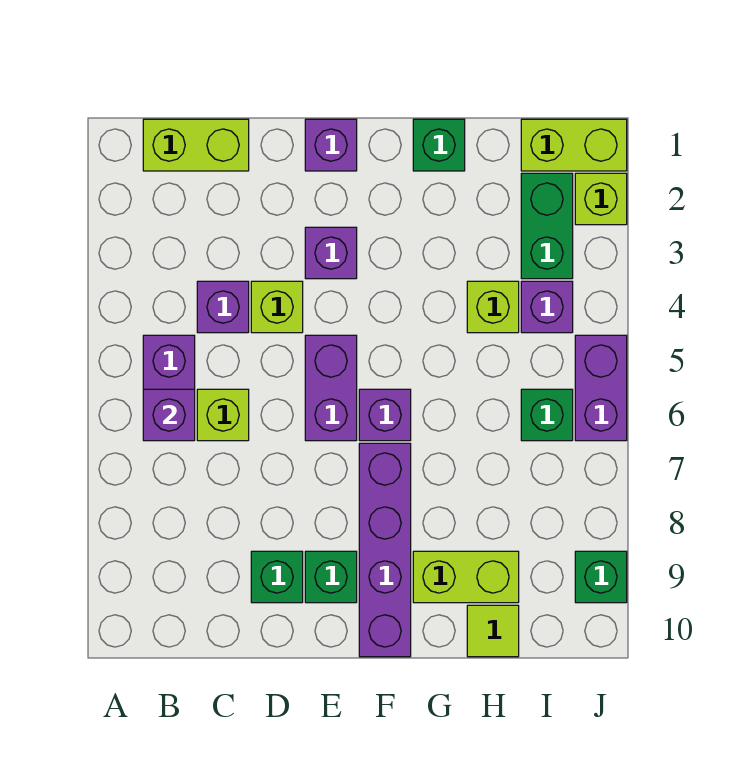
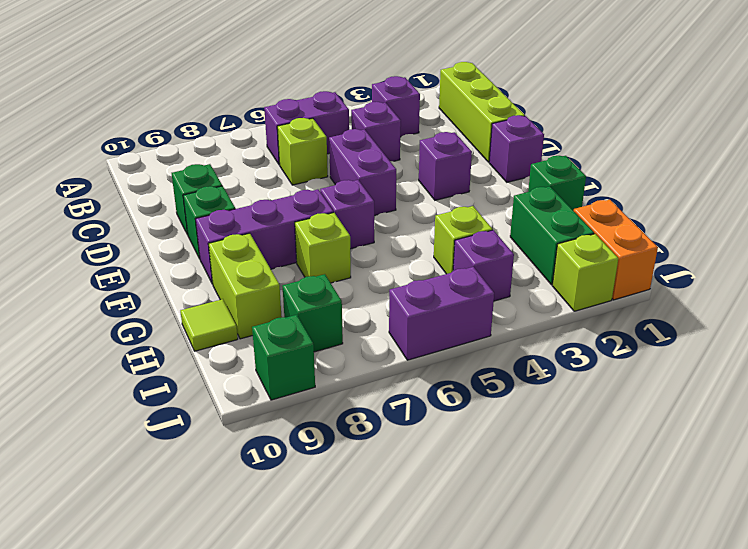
lime 1x2 brick [143,119,249,171] -> lime 1x3 brick [439,62,525,162]
purple 1x1 brick [143,389,195,441] -> purple 1x1 brick moved to [372,76,420,137]
lime 1x1 brick [251,281,303,333] -> lime 1x1 brick moved to [295,213,351,283]
purple 1x2 brick [305,335,357,441] -> purple 1x2 brick turned to [329,129,396,216]
purple 1x4 brick [359,443,411,657] -> purple 1x3 brick [195,189,334,284]
lime 1x2 brick [521,119,627,171] -> orange 1x2 brick [574,200,658,300]
green 1x2 brick [521,173,573,279] -> green 1x2 brick turned to [510,187,594,285]
green 1x1 brick [521,389,573,441] -> green 1x1 brick moved to [282,274,343,352]

